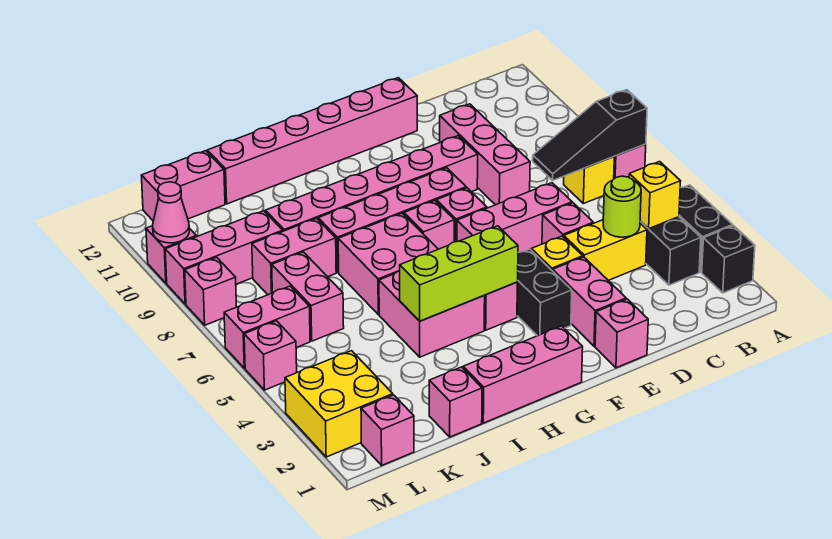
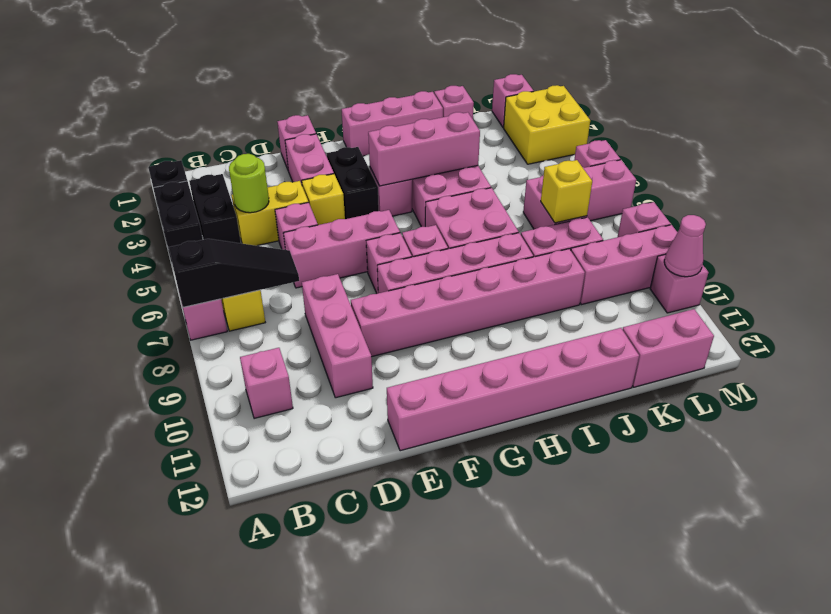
yellow 1x1 brick [629,162,681,229] -> yellow 1x1 brick moved to [541,160,592,223]
none -> pink 1x1 brick [240,348,293,419]
lime 1x3 brick [400,226,518,321] -> pink 1x3 brick [368,112,480,186]

